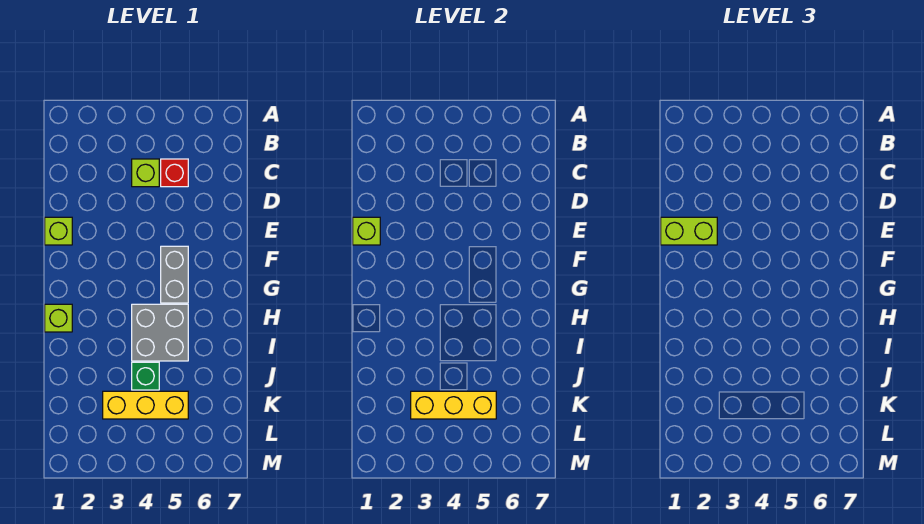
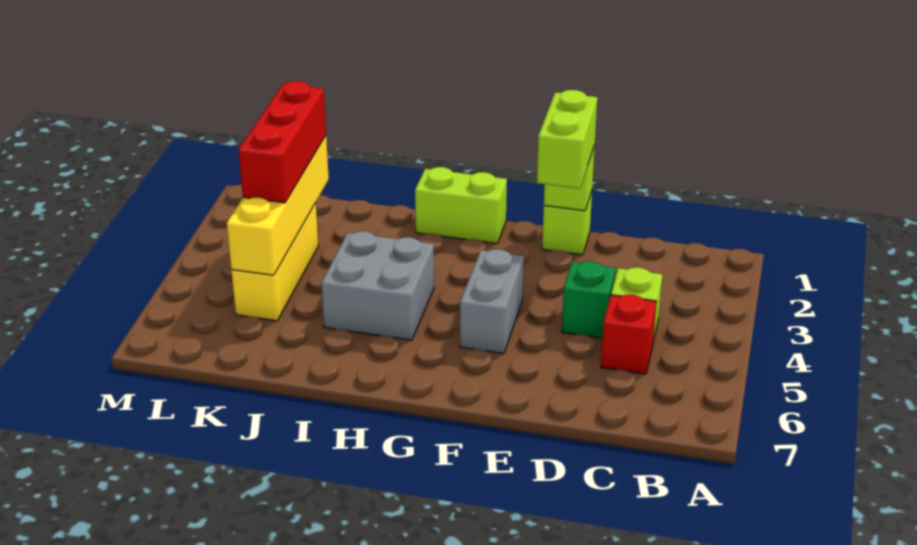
grey 1x2 brick [161,246,188,303] -> grey 1x2 brick turned to [460,249,524,354]
lime 1x1 brick [45,304,72,332] -> lime 1x2 brick [415,167,507,244]
green 1x1 brick [132,362,159,390] -> green 1x1 brick moved to [562,261,616,338]
none -> red 1x3 brick [238,81,326,203]
yellow 1x3 brick [411,391,496,419] -> yellow 1x4 brick [227,136,329,275]

